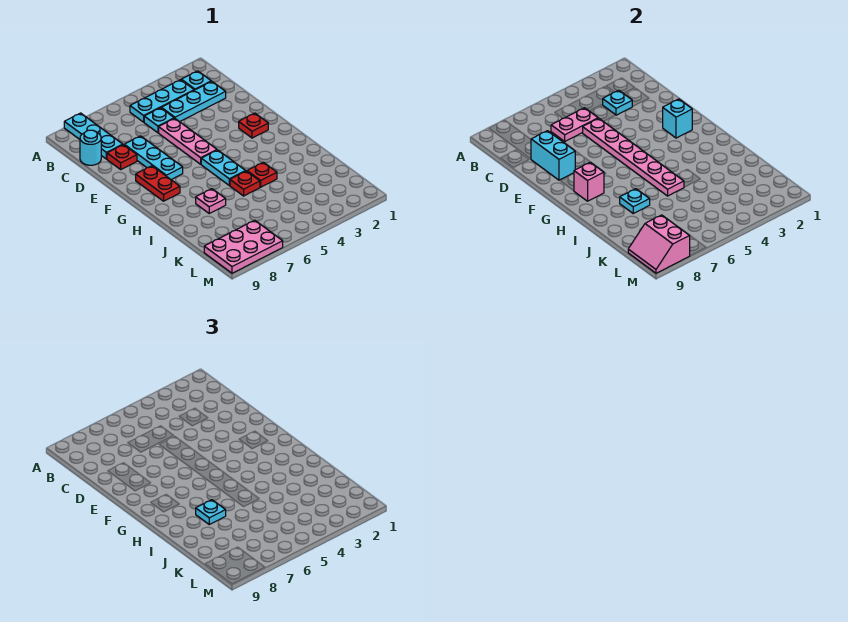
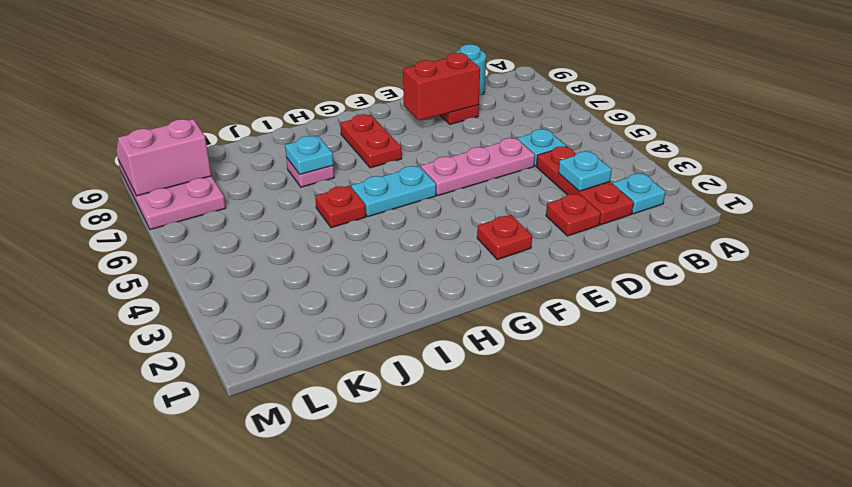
cyan 1x3 plate [64,113,123,159] -> none
cyan 1x3 plate [130,80,194,122] -> none
cyan 1x3 plate [162,81,226,122] -> red 1x3 plate [537,146,634,225]
pink 1x2 plate [551,108,598,141] -> none
pink 1x6 plate [583,118,684,196] -> none
cyan 1x3 plate [124,136,183,180] -> none
cyan 1x2 brick [531,131,575,180] -> red 1x2 brick [403,53,480,121]
cyan 1x1 brick [663,99,692,138] -> none
red 1x2 plate [136,166,180,201] -> red 1x2 plate turned to [340,114,402,168]
pink 1x1 brick [574,162,604,201] -> none
red 1x1 plate [247,162,277,187] -> red 1x1 plate moved to [546,193,601,236]
cyan 1x1 plate [196,500,226,524] -> none

